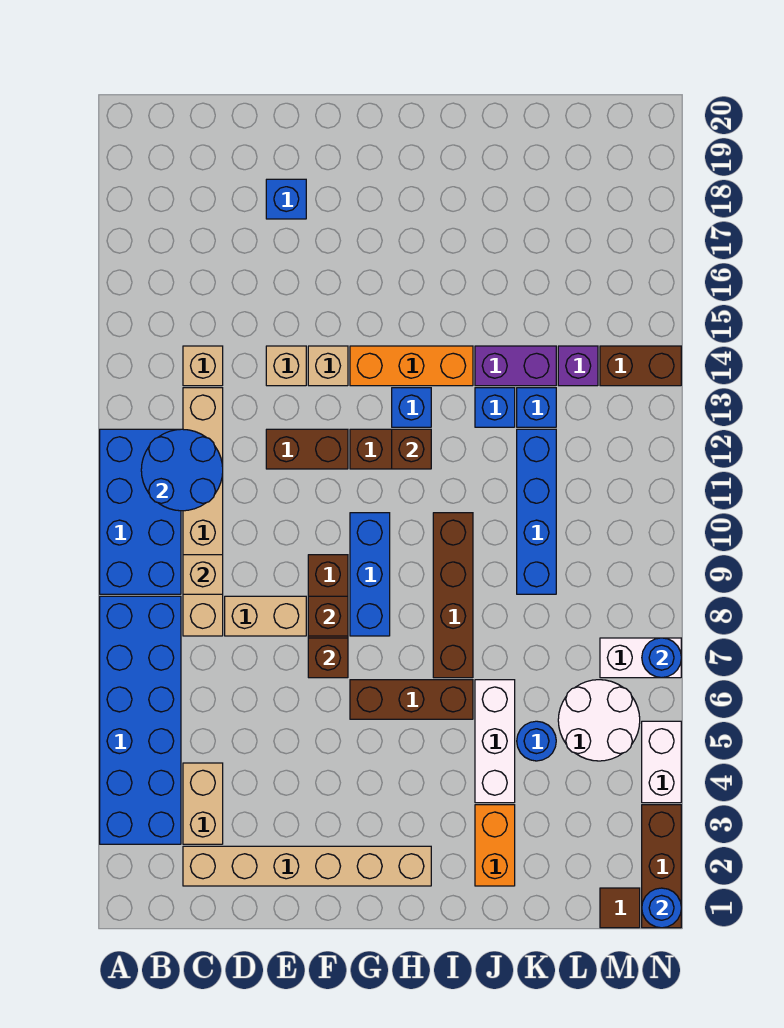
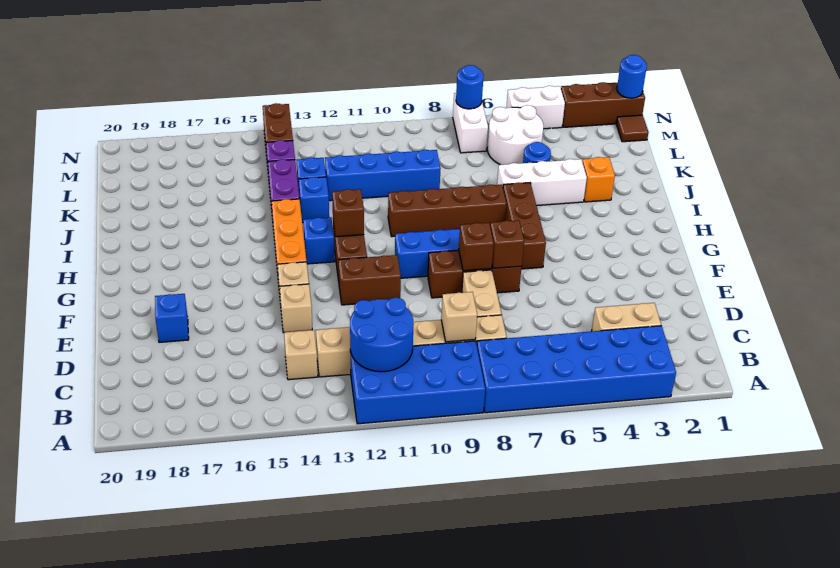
tan 1x6 brick [183,846,431,886] -> none
brown 1x2 brick [266,429,348,469] -> brown 1x2 brick turned to [338,255,401,305]
orange 1x2 brick [475,805,515,886] -> orange 1x1 brick [582,157,615,202]

